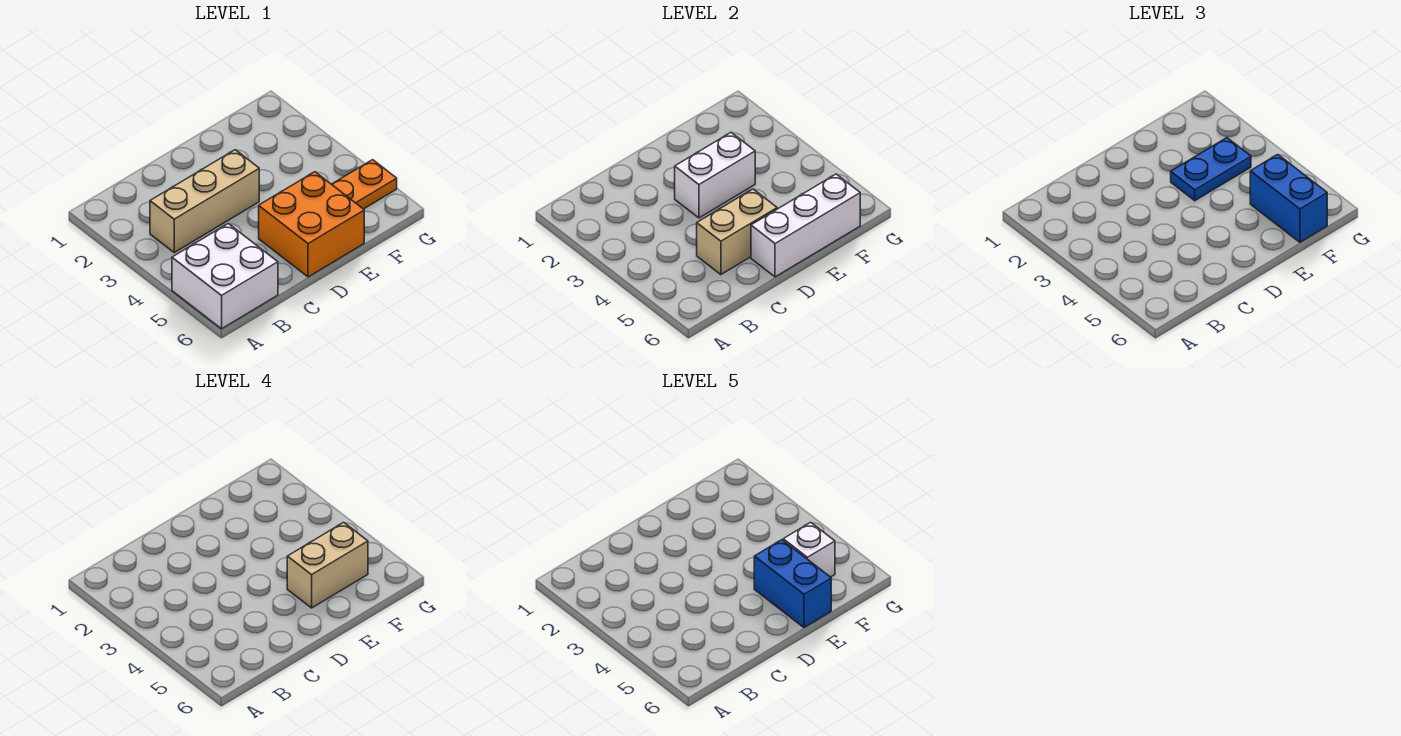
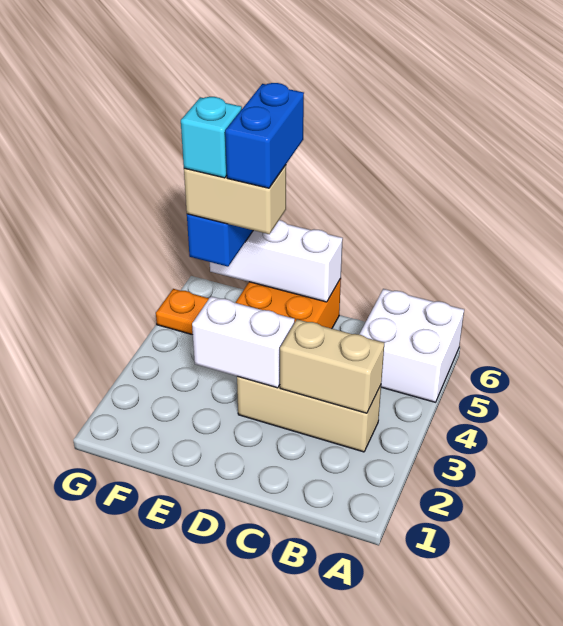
tan 1x2 brick [697,189,777,275] -> tan 1x2 brick moved to [280,319,384,413]
blue 1x2 plate [1171,138,1251,201] -> none
white 1x1 brick [783,522,835,577] -> cyan 1x1 brick [181,97,242,178]

